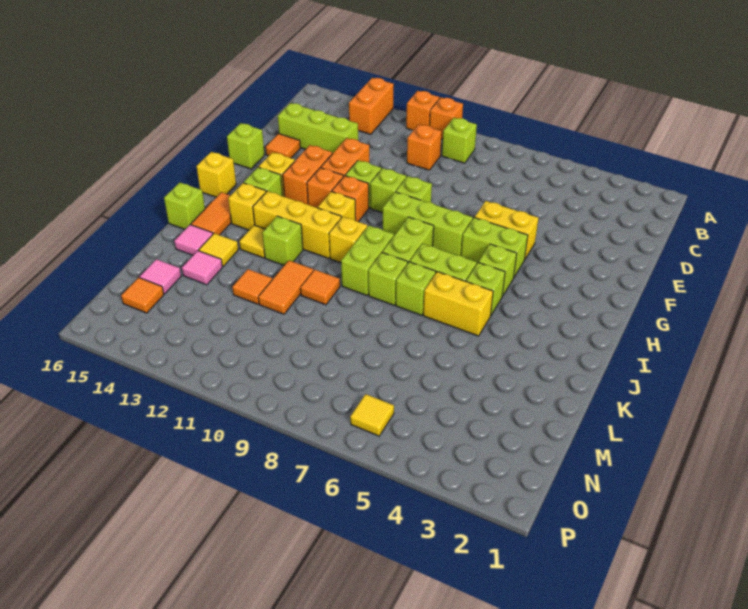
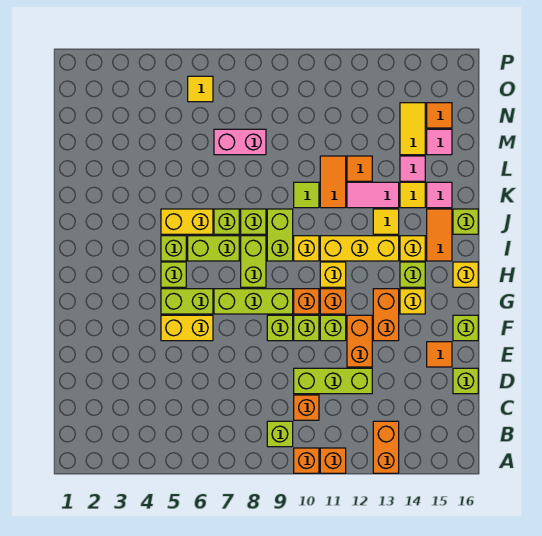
lime 1x3 brick [278,103,358,153] -> lime 1x3 brick moved to [294,368,372,394]
orange 1x1 brick [307,168,344,208] -> orange 1x1 brick moved to [294,289,319,314]
lime 1x1 brick [262,216,303,265] -> lime 1x1 brick moved to [453,368,478,394]
orange 1x1 tile [300,270,340,305] -> lime 1x1 tile [294,182,319,208]
none -> pink 1x2 tile [347,182,399,208]
none -> pink 1x2 brick [214,129,266,155]
none -> yellow 1x2 tile [400,103,425,155]

